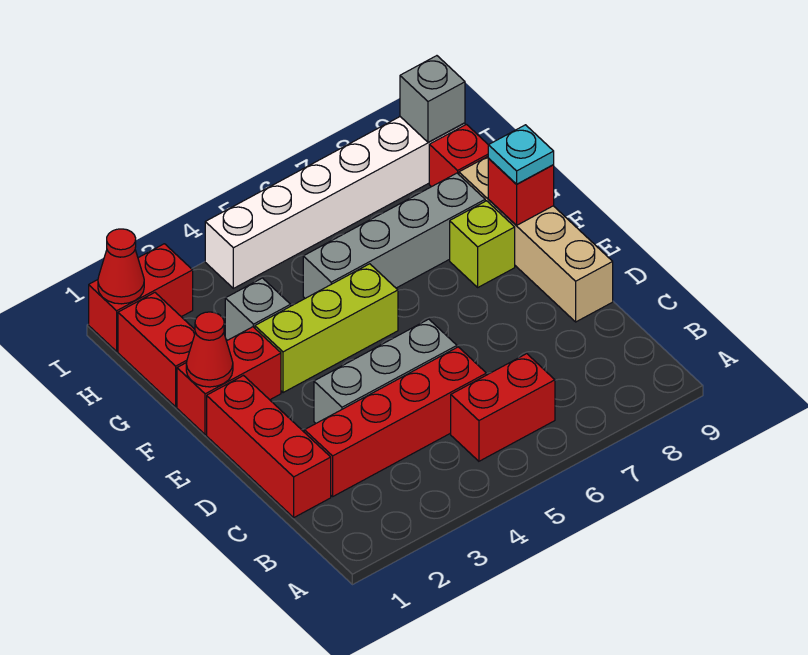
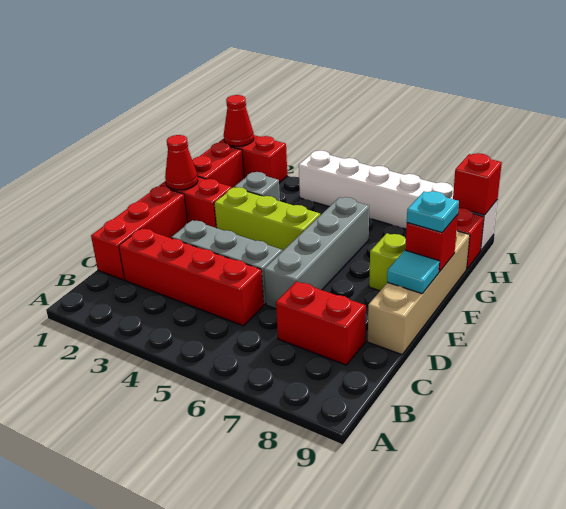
red 1x2 brick [451,354,555,461] -> red 1x2 brick moved to [276,282,366,365]
none -> cyan 1x1 tile [387,250,439,294]
grey 1x4 brick [303,173,485,298] -> grey 1x4 brick turned to [264,197,369,309]
grey 1x1 brick [400,56,465,142] -> red 1x1 brick [453,153,502,215]

